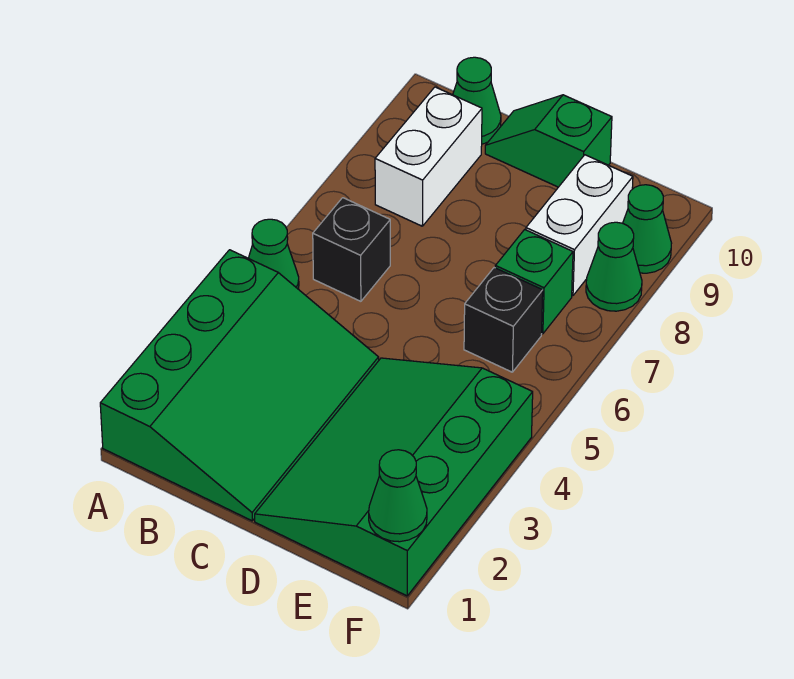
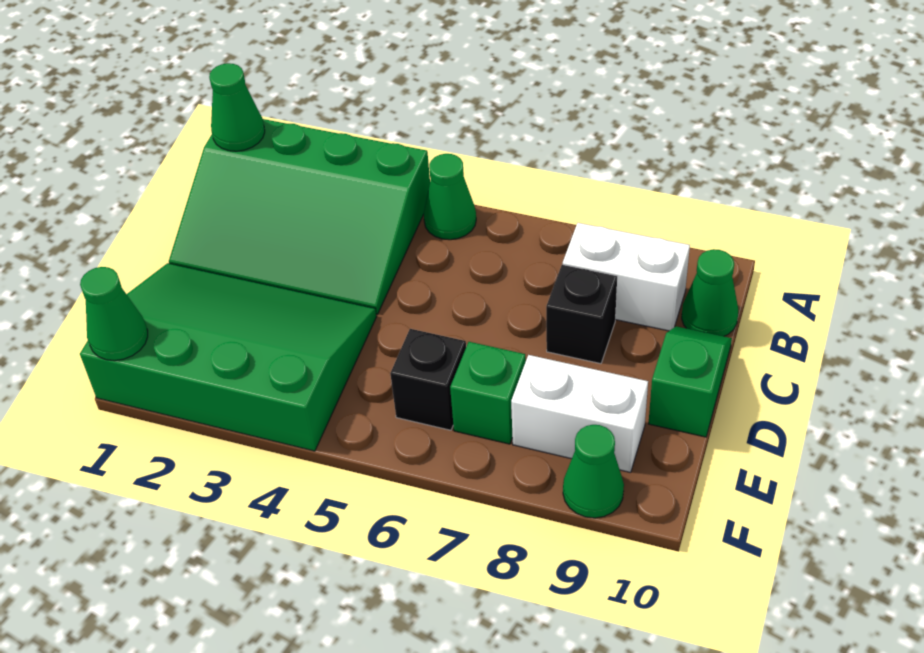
black 1x1 brick [313,198,390,301] -> black 1x1 brick moved to [546,265,617,364]
green 1x1 cone [586,222,642,311] -> green 1x1 cone moved to [209,63,265,151]

